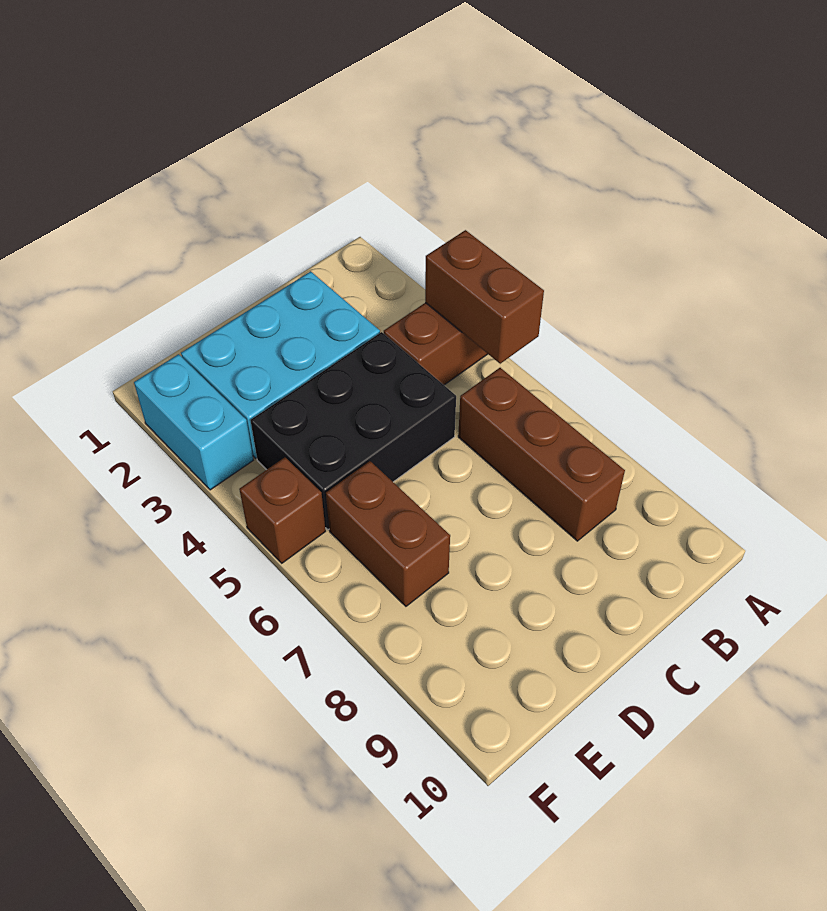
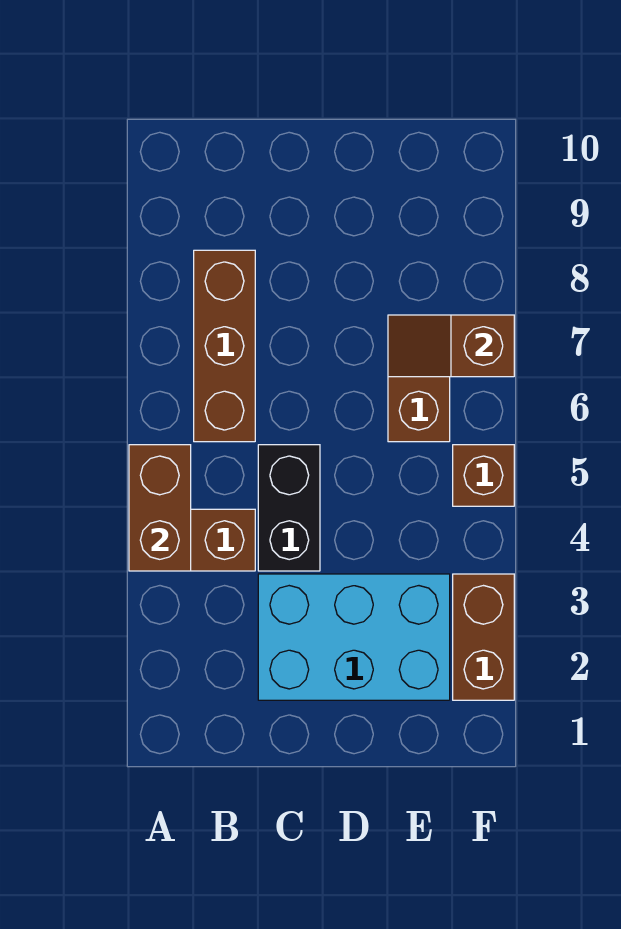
black 2x3 brick [251,332,456,530] -> black 1x2 brick [258,445,320,571]
none -> brown 1x2 slope [388,315,514,377]
cyan 1x2 brick [134,354,253,490] -> brown 1x2 brick [453,574,514,700]

